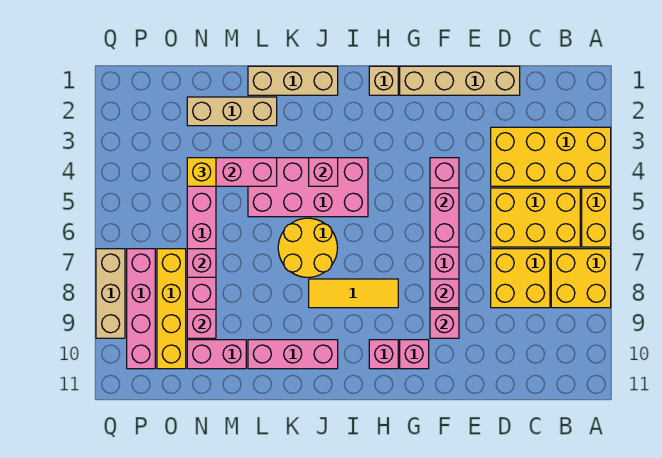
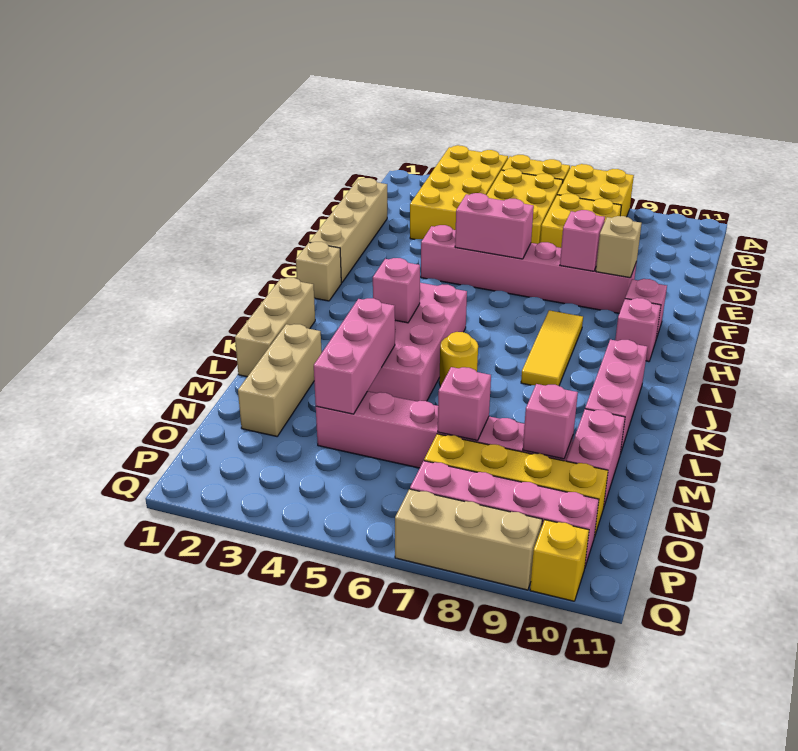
pink 1x1 brick [430,309,459,338] -> tan 1x1 brick [596,216,642,278]
yellow 2x2 round brick [278,218,337,277] -> yellow 1x1 round brick [439,332,478,387]
yellow 1x1 brick [187,158,216,186] -> yellow 1x1 brick moved to [530,520,589,601]

